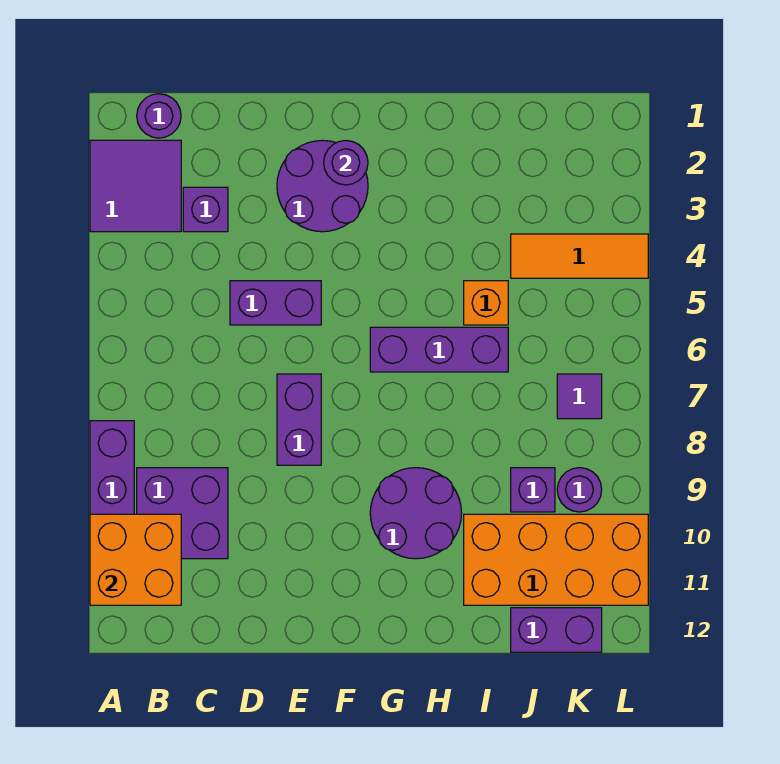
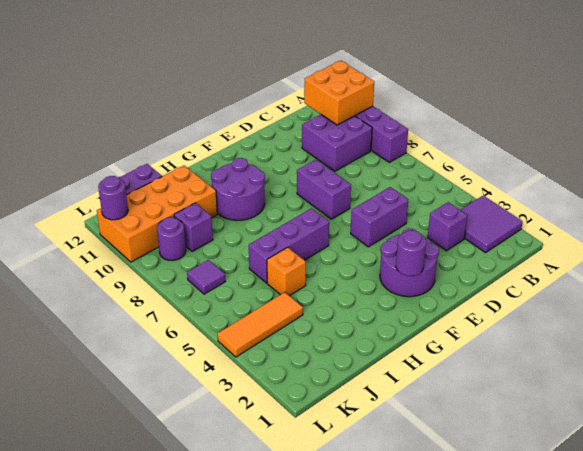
purple 1x1 round brick [137,94,181,138] -> purple 1x1 round brick moved to [98,176,128,220]

